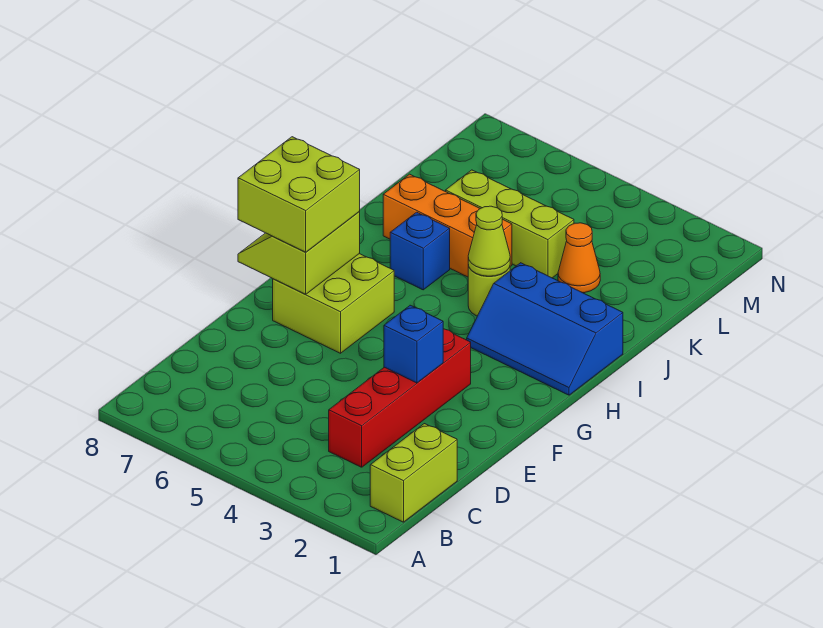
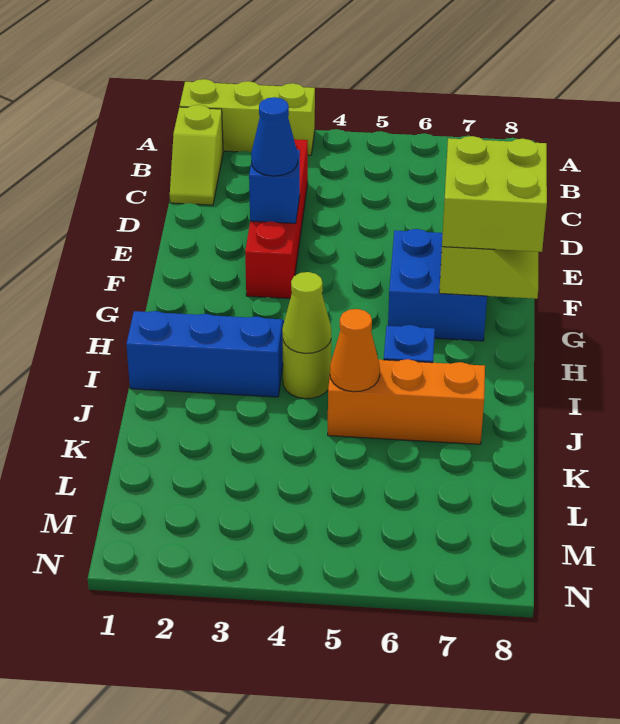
lime 1x2 brick [370,424,457,522] -> lime 1x2 slope [170,105,223,205]
none -> blue 1x1 cone [251,97,298,176]
lime 2x2 brick [273,254,394,353] -> blue 2x2 brick [388,229,487,341]
orange 1x1 cone [558,223,600,293] -> orange 1x1 cone moved to [330,309,380,392]
lime 1x3 brick [446,170,574,278] -> lime 1x3 brick moved to [180,79,315,155]

